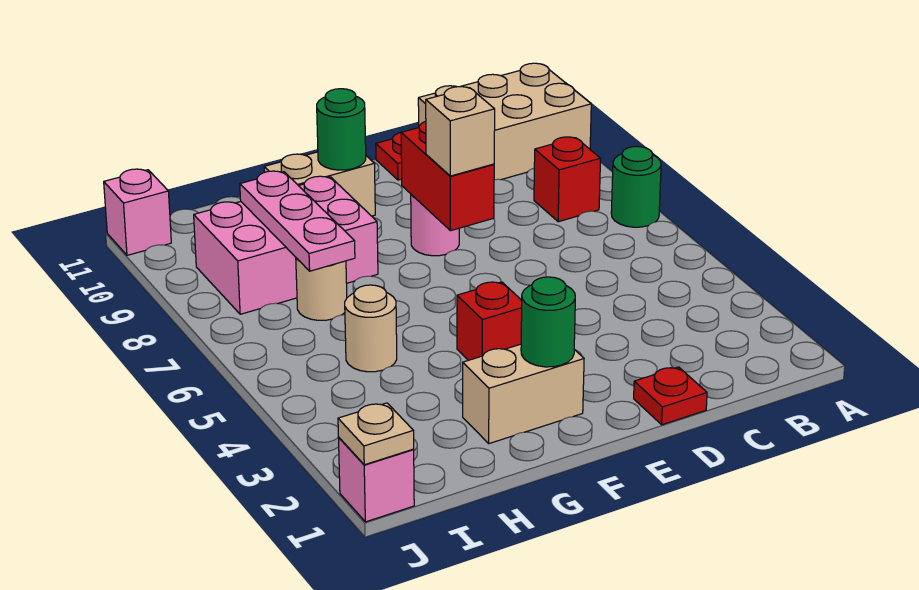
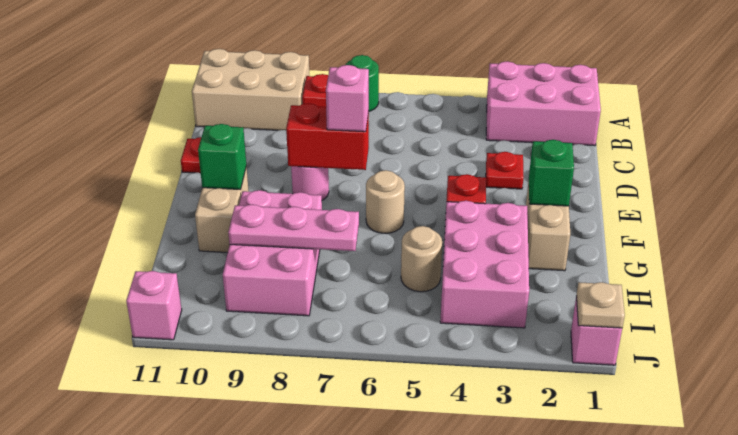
none -> pink 2x3 brick [486,61,601,146]
tan 2x3 brick [418,63,591,180] -> tan 2x3 brick turned to [192,49,309,130]
red 1x1 plate [634,367,707,425] -> red 1x1 plate moved to [486,152,524,189]
tan 1x1 brick [426,87,495,176] -> pink 1x1 brick [326,65,369,132]
green 1x1 round brick [521,277,575,367] -> green 1x1 brick [529,140,574,206]
green 1x1 round brick [317,89,366,170] -> green 1x1 brick [198,124,246,190]
none -> pink 2x3 brick [440,201,529,328]
tan 1x1 round brick [296,258,347,320] -> tan 1x1 round brick moved to [366,170,405,233]

